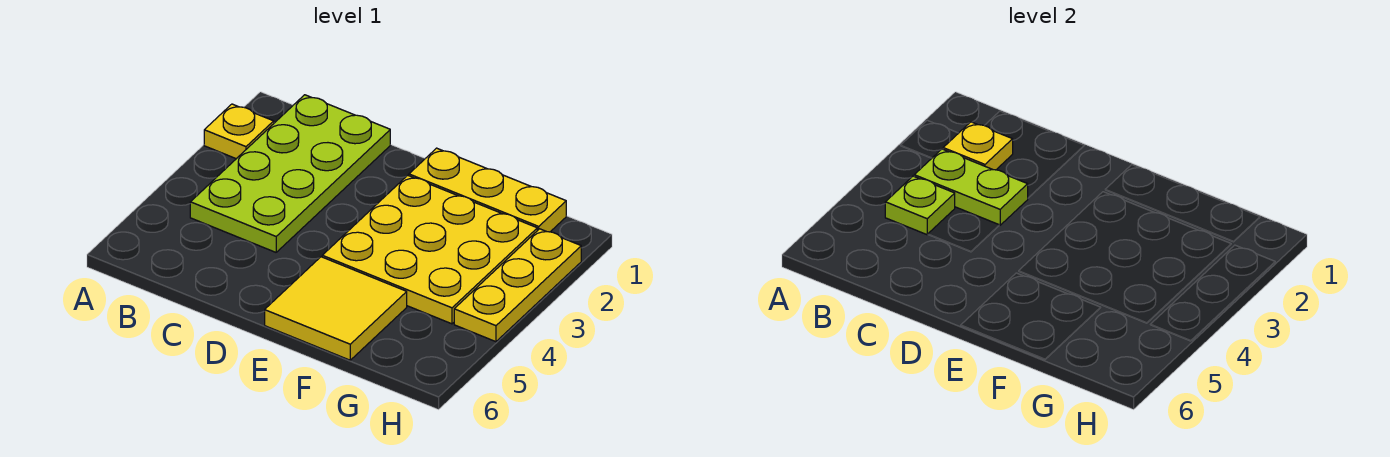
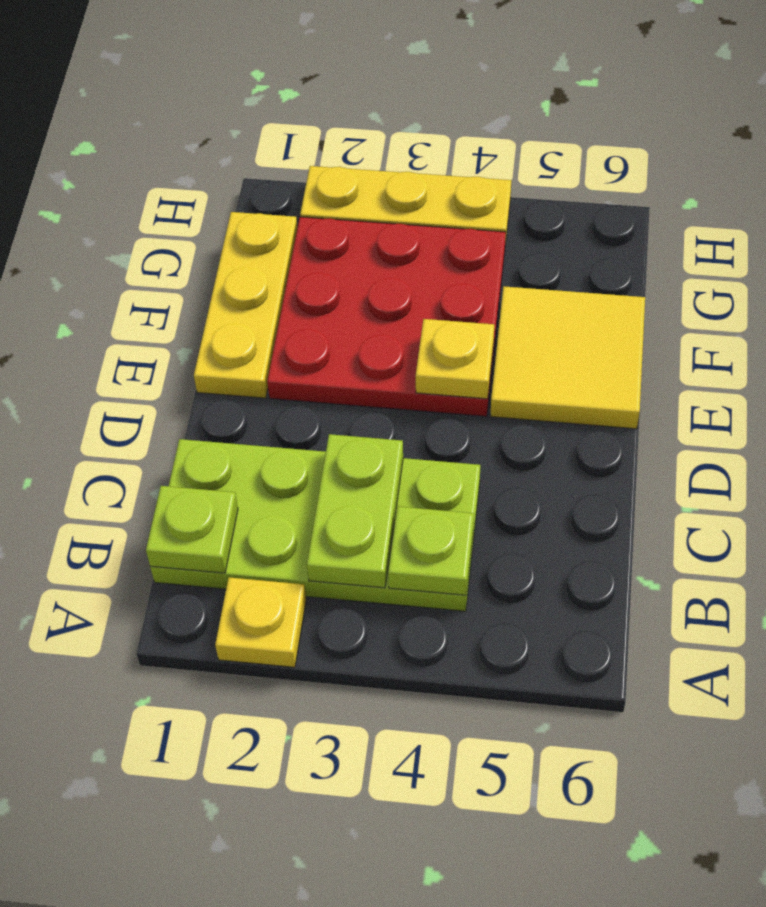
none -> lime 1x1 plate [146,486,238,573]
yellow 1x1 plate [943,122,1013,170] -> yellow 1x1 plate moved to [416,319,494,399]
yellow 3x3 plate [322,175,537,324] -> red 3x3 plate [267,217,506,416]

